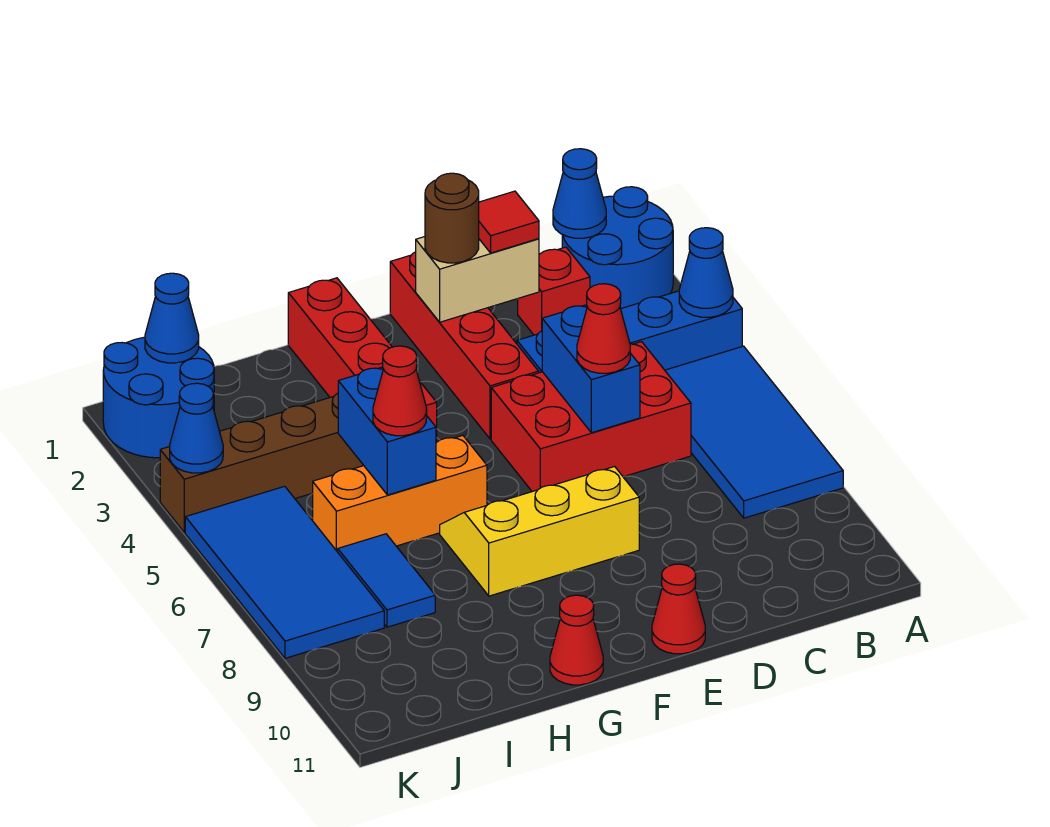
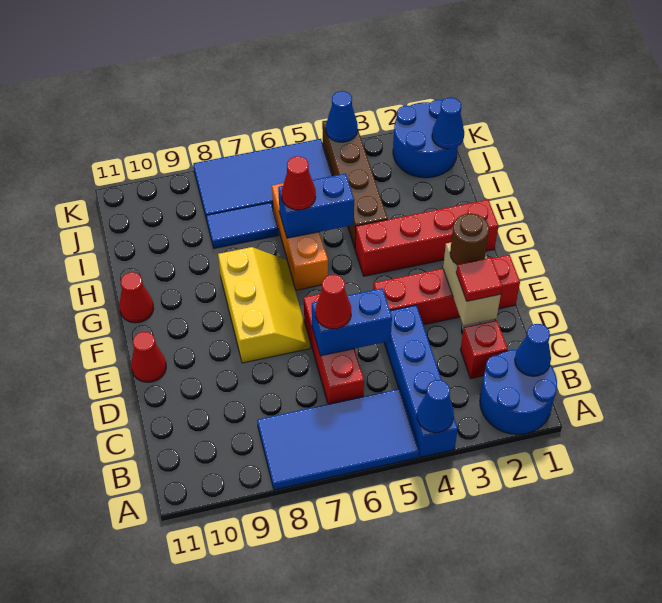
red 2x3 brick [491,342,691,492] -> red 1x3 brick [304,294,364,404]

